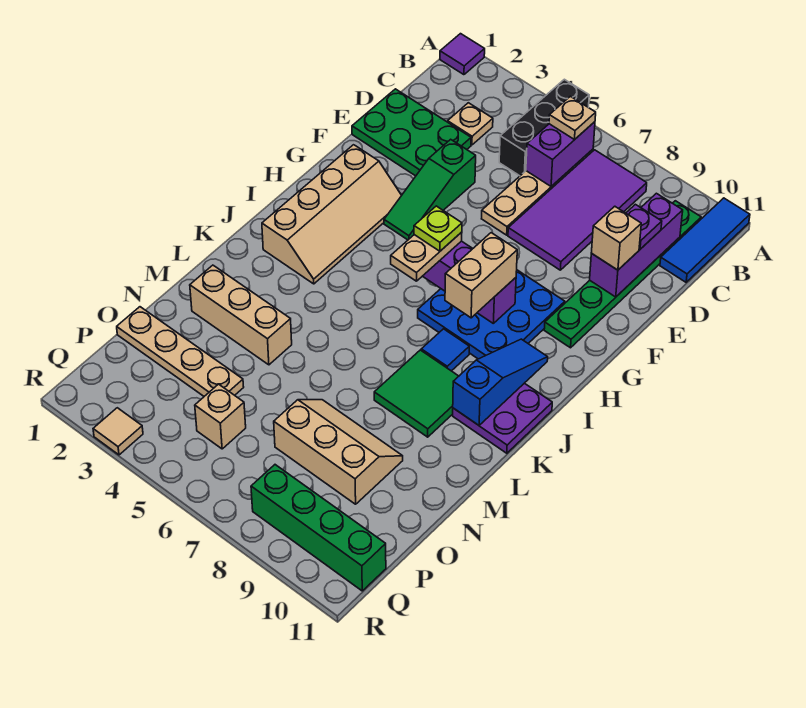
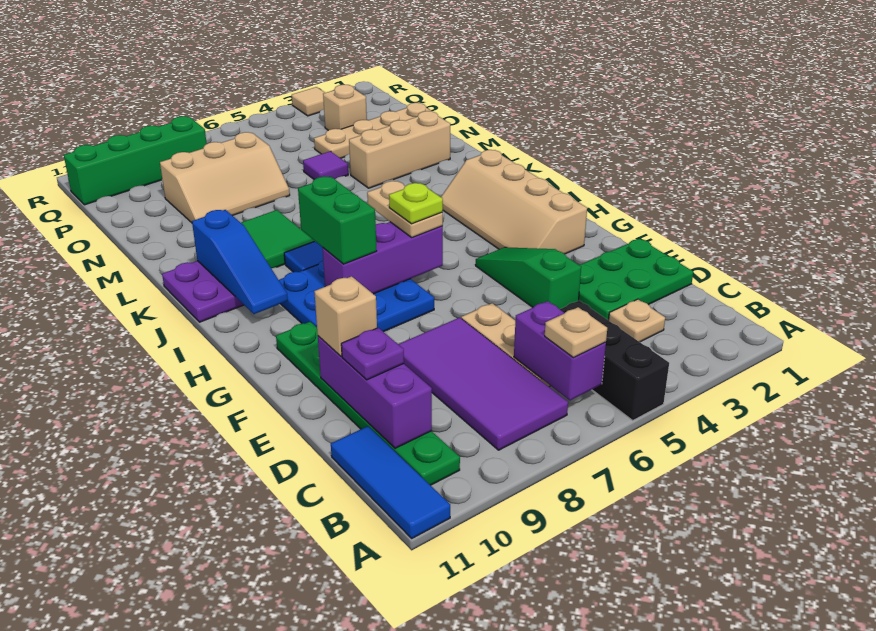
purple 1x1 tile [440,34,485,75] -> purple 1x1 tile moved to [303,151,348,179]
tan 1x2 brick [445,233,517,318] -> green 1x2 brick [298,176,377,264]
tan 1x1 brick [195,384,246,449] -> tan 1x1 brick moved to [323,85,367,130]

